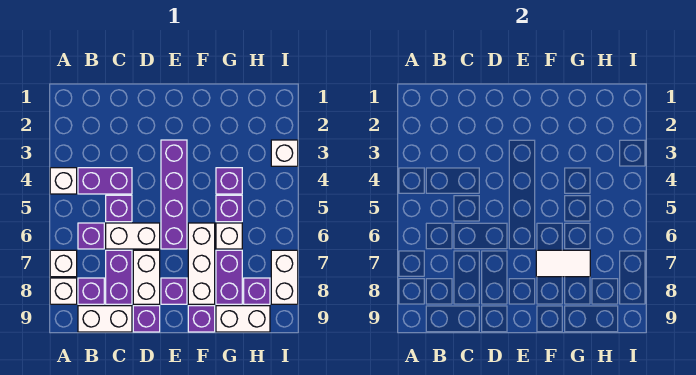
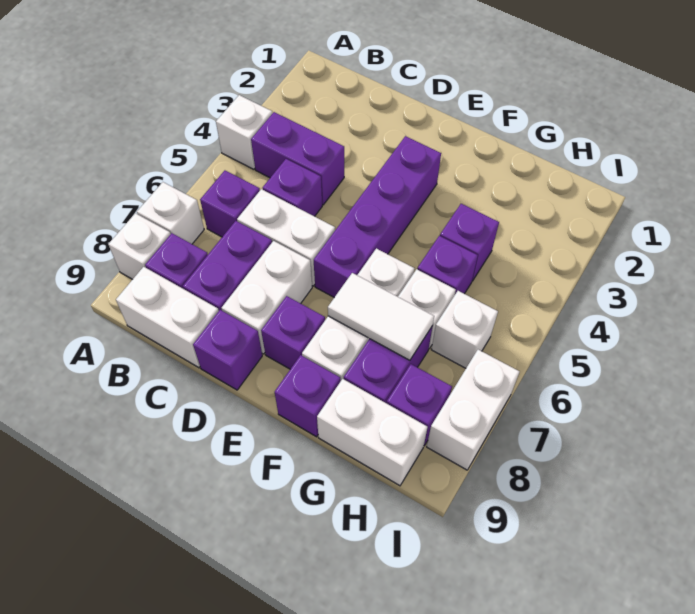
white 1x1 brick [271,140,298,166] -> white 1x1 brick moved to [431,291,498,368]

